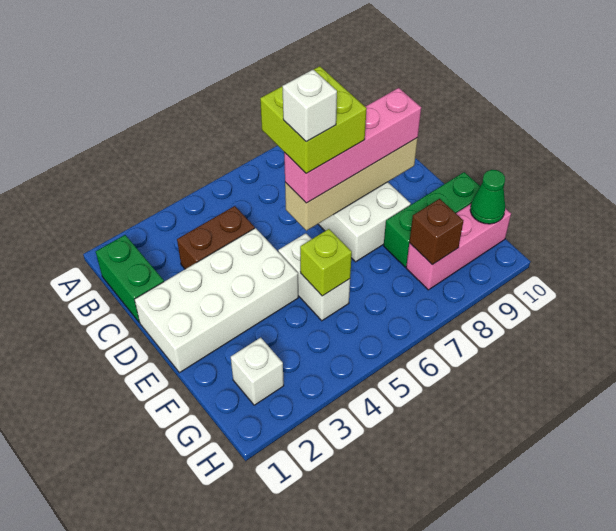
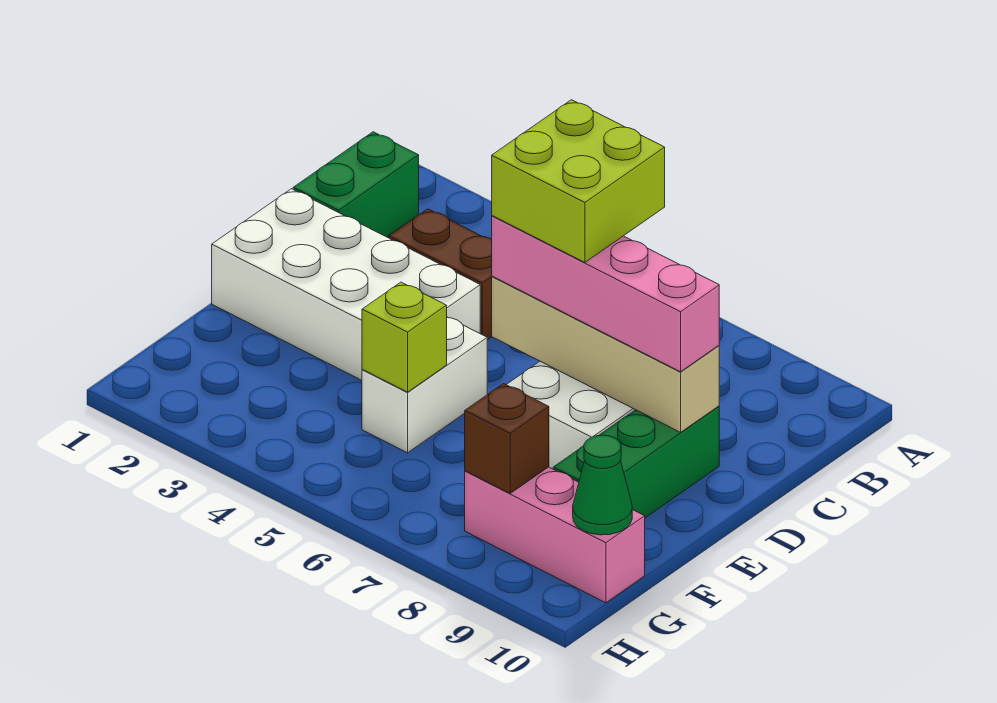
white 1x1 brick [282,70,337,142] -> none
green 1x3 brick [384,172,480,267] -> green 1x3 brick turned to [553,406,719,518]
white 1x1 brick [231,338,284,405] -> none

